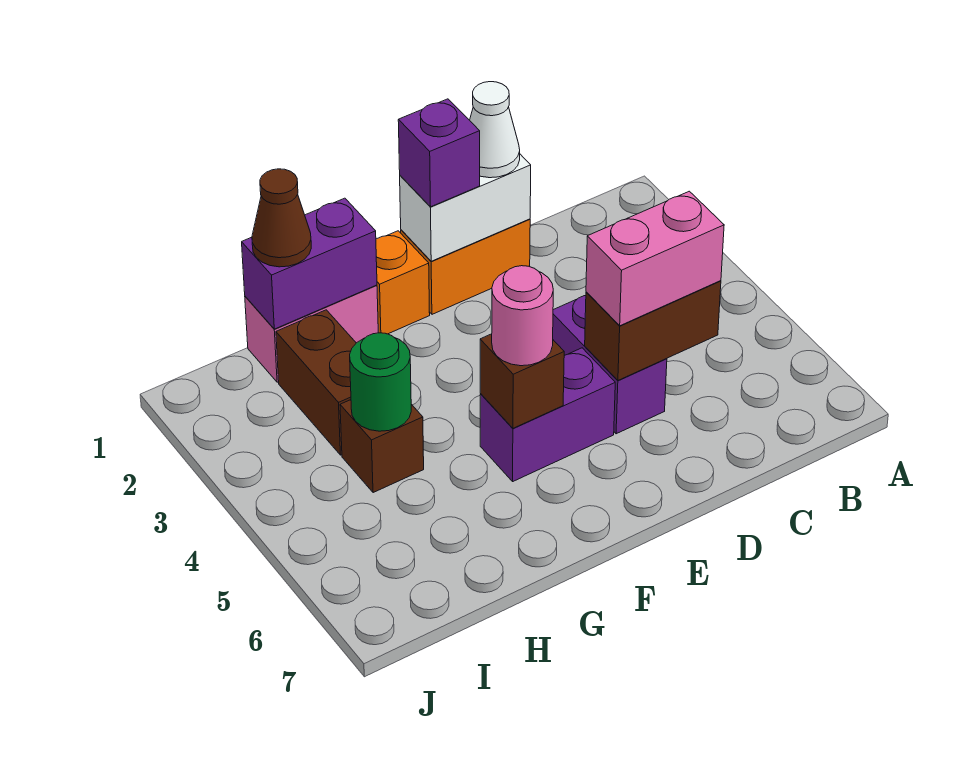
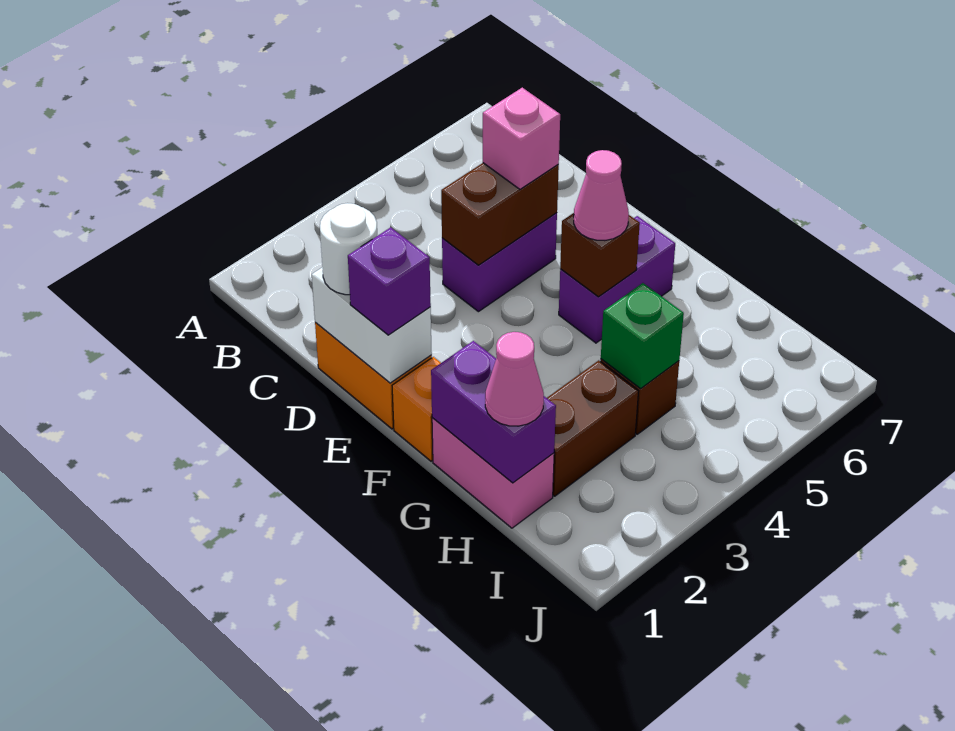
brown 1x2 brick [585,281,721,380] -> brown 1x2 brick turned to [441,163,559,265]
pink 1x2 brick [586,191,724,326] -> pink 1x1 brick [483,88,560,189]
white 1x1 cone [470,82,520,178] -> white 1x1 round brick [320,203,377,295]
purple 1x2 brick [480,348,615,481] -> purple 1x2 brick turned to [559,216,675,343]
pink 1x1 round brick [492,266,553,366] -> pink 1x1 cone [574,150,629,241]
brown 1x1 cone [252,169,311,267] -> pink 1x1 cone [485,332,544,426]
green 1x1 round brick [350,333,411,431] -> green 1x1 brick [601,283,684,389]

